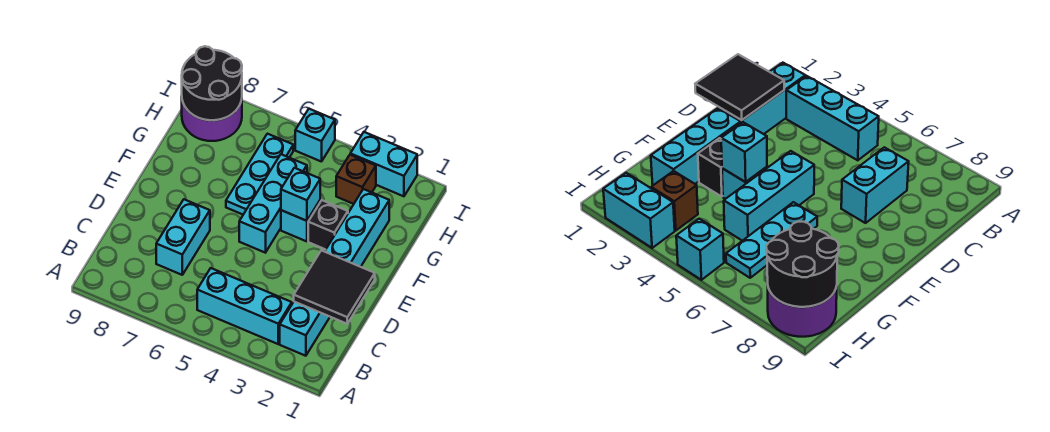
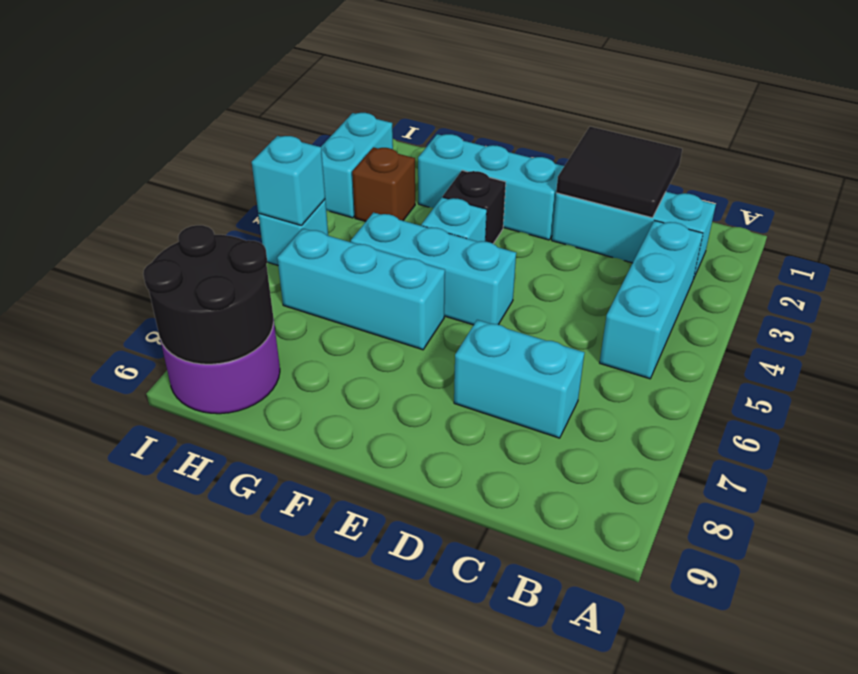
cyan 1x1 brick [281,168,320,221] -> cyan 1x1 brick moved to [252,136,325,225]
cyan 1x3 plate [226,134,293,214] -> cyan 1x3 brick [277,228,445,350]

